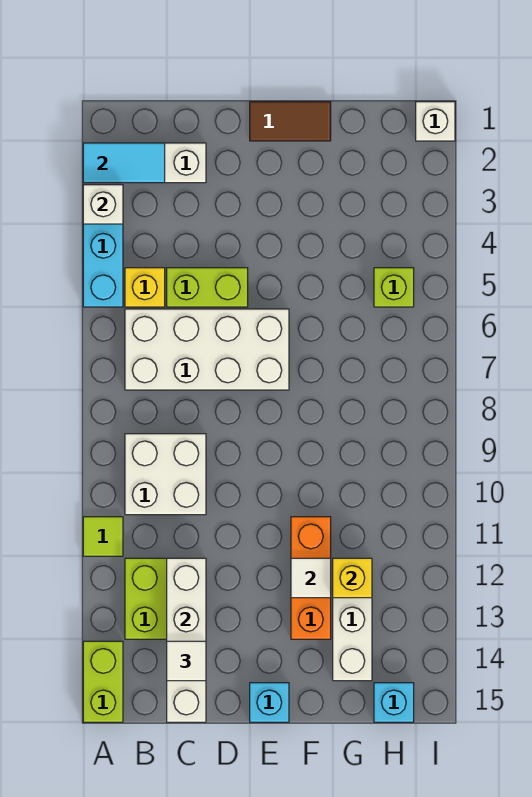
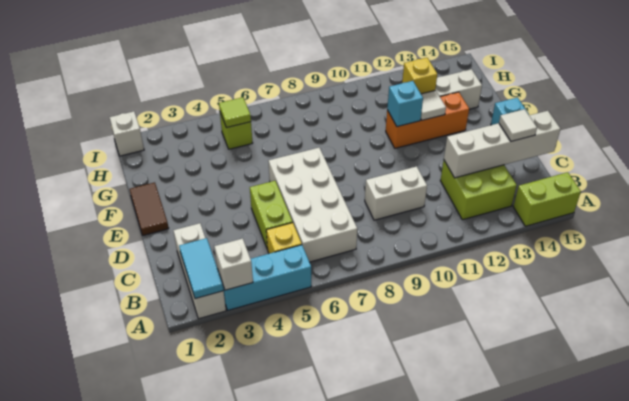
lime 1x1 tile [83,517,123,556] -> lime 1x1 tile moved to [219,97,251,128]
white 2x2 brick [125,434,206,515] -> white 1x2 brick [365,166,427,220]
cyan 1x1 brick [374,683,414,722] -> cyan 1x1 brick moved to [387,81,423,127]

